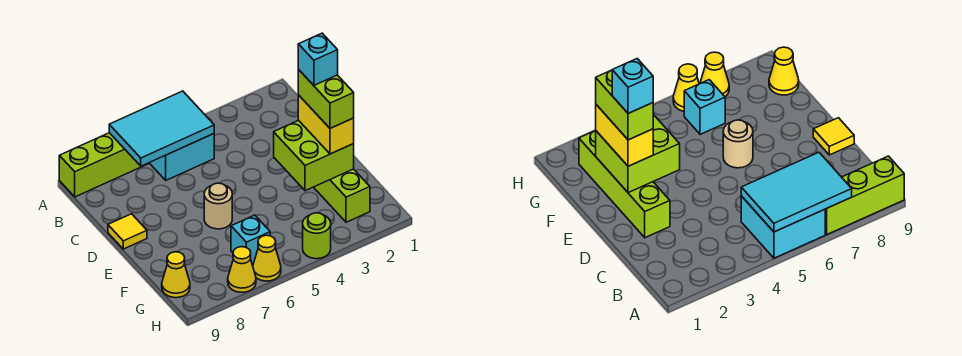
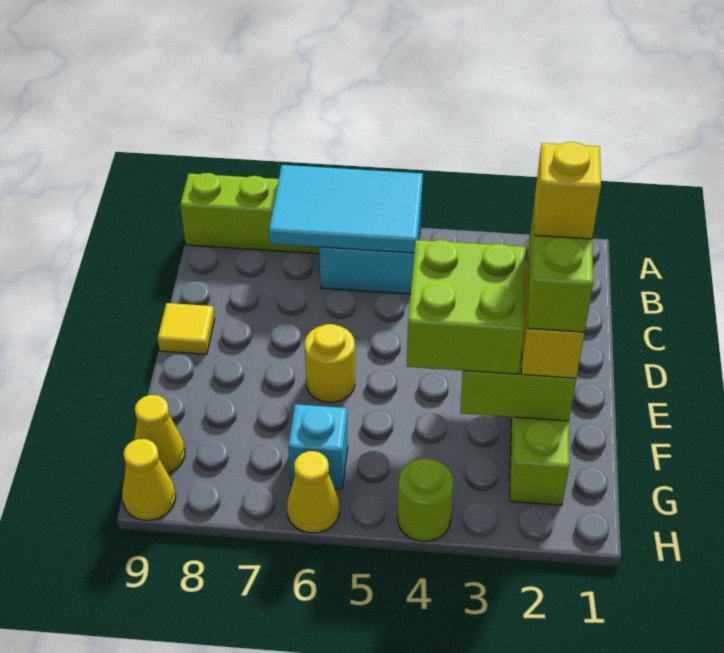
cyan 1x1 brick [298,33,338,85] -> yellow 1x1 brick [534,142,601,239]
none -> lime 2x2 brick [407,240,526,374]
tan 1x1 round brick [204,183,232,229] -> yellow 1x1 round brick [305,324,355,402]
yellow 1x1 cone [228,247,256,292] -> yellow 1x1 cone moved to [122,439,176,520]

